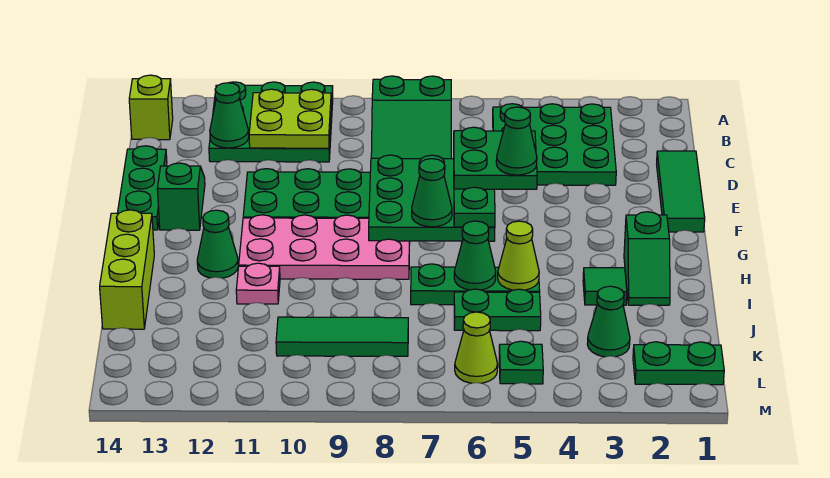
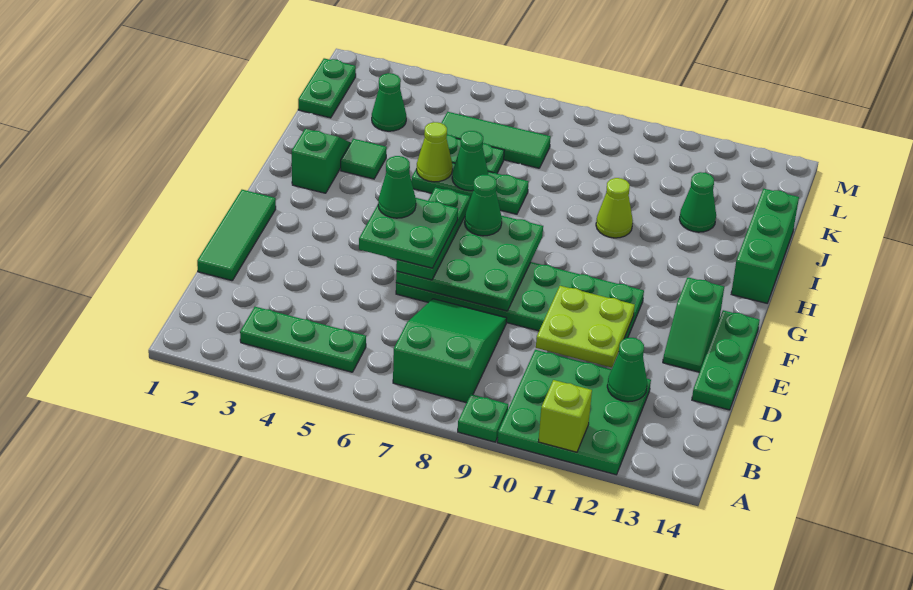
green 3x3 plate [493,104,616,185] -> green 1x3 plate [240,307,366,372]
lime 2x2 plate [249,89,331,148] -> lime 2x2 plate moved to [536,286,635,368]
lime 1x1 brick [129,75,173,140] -> lime 1x1 brick moved to [538,380,592,452]
pink 2x4 plate [239,215,410,279] -> none
green 1x1 cone [197,210,238,278] -> green 1x1 cone moved to [679,172,716,232]
lime 1x3 brick [100,210,154,329] -> green 1x3 brick [731,189,799,303]
pink 1x1 plate [236,263,280,304] -> none
green 1x3 tile [276,317,408,356] -> green 1x3 tile moved to [442,112,551,168]
green 1x2 plate [633,342,724,385] -> green 1x2 plate turned to [298,58,356,118]
green 1x1 plate [499,341,543,384] -> green 1x1 plate moved to [458,394,508,442]
lime 1x1 cone [455,312,498,383] -> lime 1x1 cone moved to [596,178,633,238]

